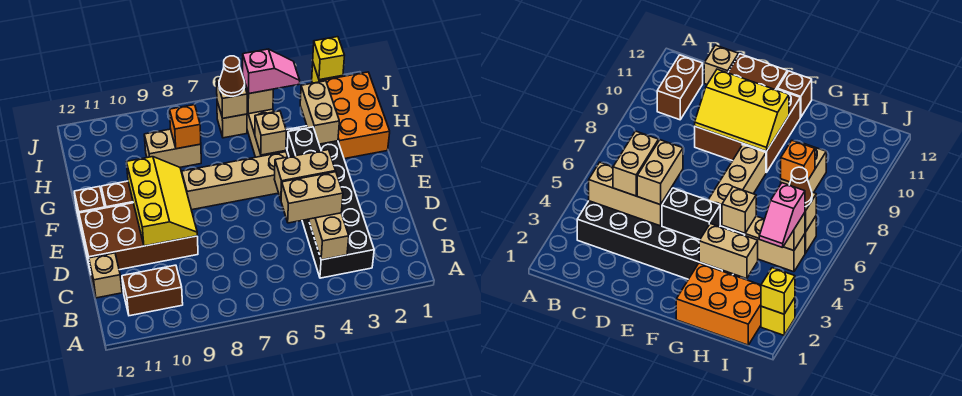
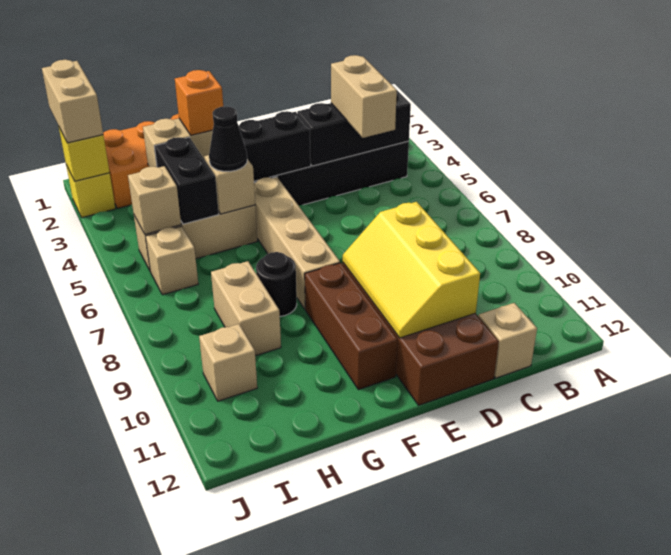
tan 1x3 brick [309,213,349,260] -> black 1x3 brick [297,91,411,166]
brown 1x2 brick [122,265,183,316] -> none
tan 1x2 brick [274,150,336,199] -> tan 1x2 brick moved to [42,60,103,143]
yellow 2x3 slope [127,157,197,246] -> yellow 2x3 slope turned to [343,202,480,338]
brown 1x1 brick [74,186,105,227] -> none
none -> black 1x1 cone [209,106,247,171]
none -> black 1x1 round brick [256,252,297,316]
none -> black 1x2 brick [154,137,219,224]
orange 1x1 brick [170,105,201,149] -> orange 1x1 brick moved to [175,70,223,135]
pink 1x2 slope [243,49,300,94] -> none
tan 1x1 brick [217,79,247,118] -> tan 1x1 brick moved to [199,324,257,401]
brown 1x1 cone [219,56,245,96] -> none

